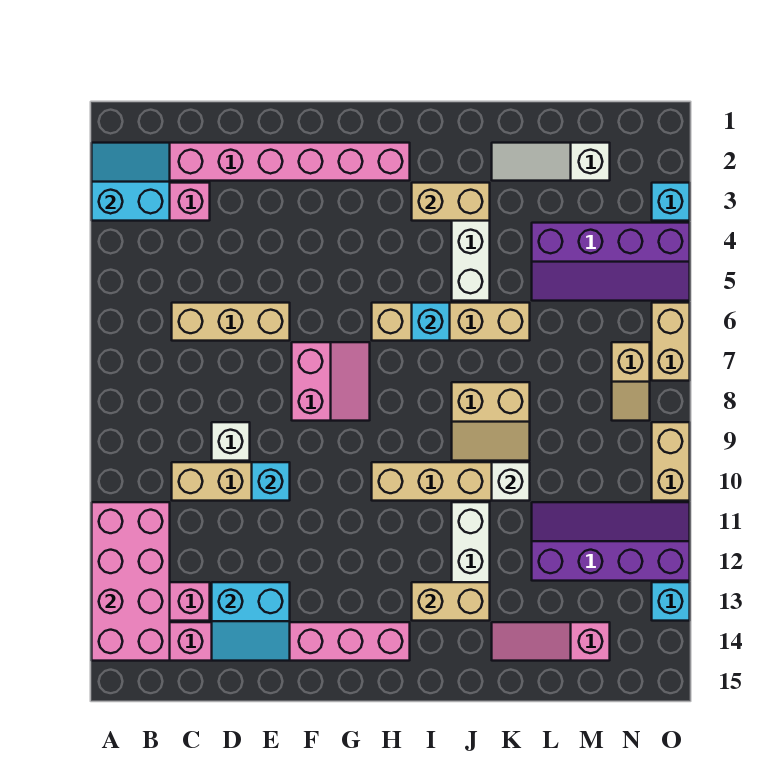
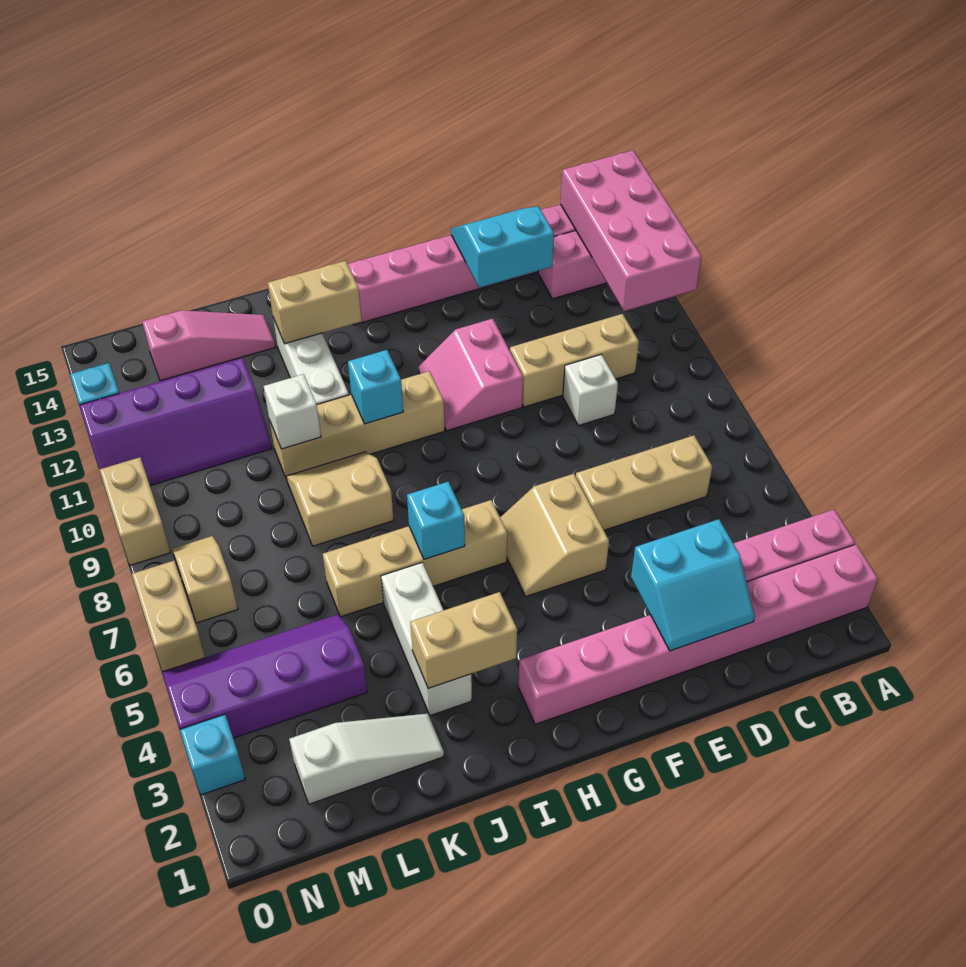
cyan 2x2 slope [92,143,170,221] -> cyan 2x2 slope moved to [631,519,755,651]
cyan 1x1 brick [252,462,290,501] -> cyan 1x1 brick moved to [348,350,403,424]
none -> tan 2x2 slope [500,474,609,597]
pink 2x2 slope [292,342,370,421] -> pink 2x2 slope moved to [419,319,523,431]

